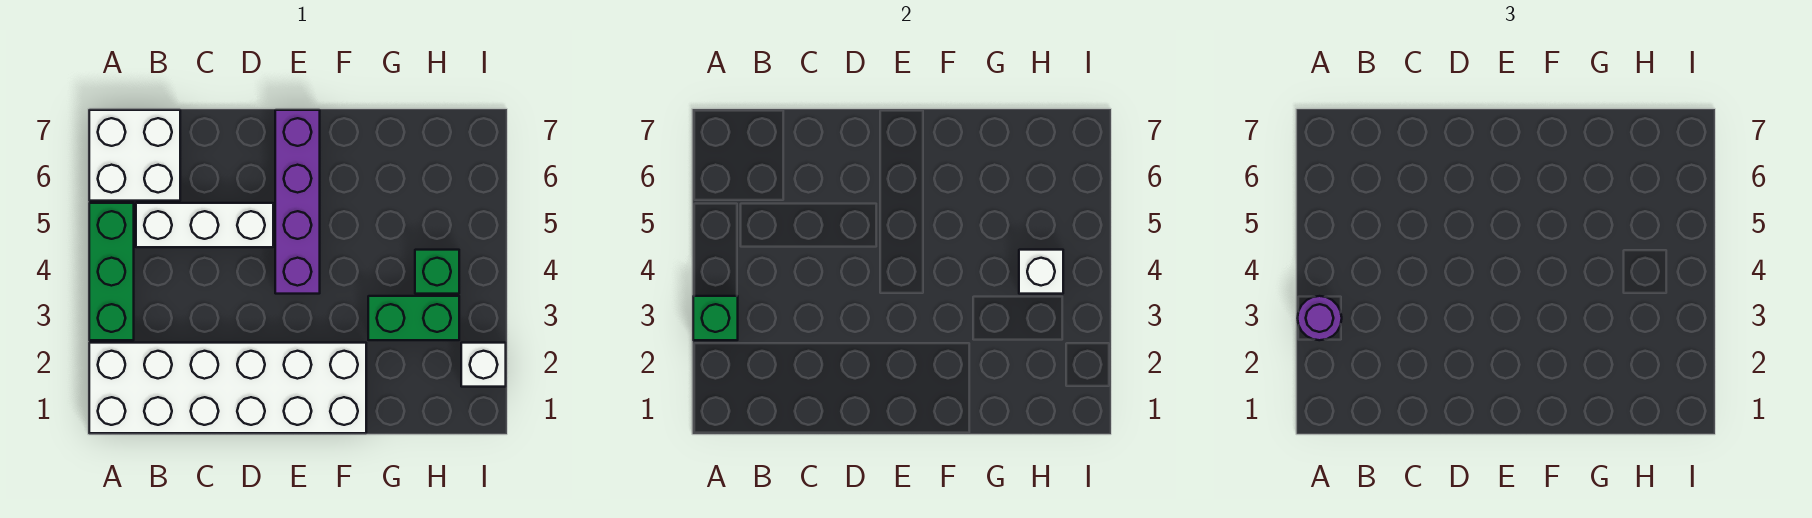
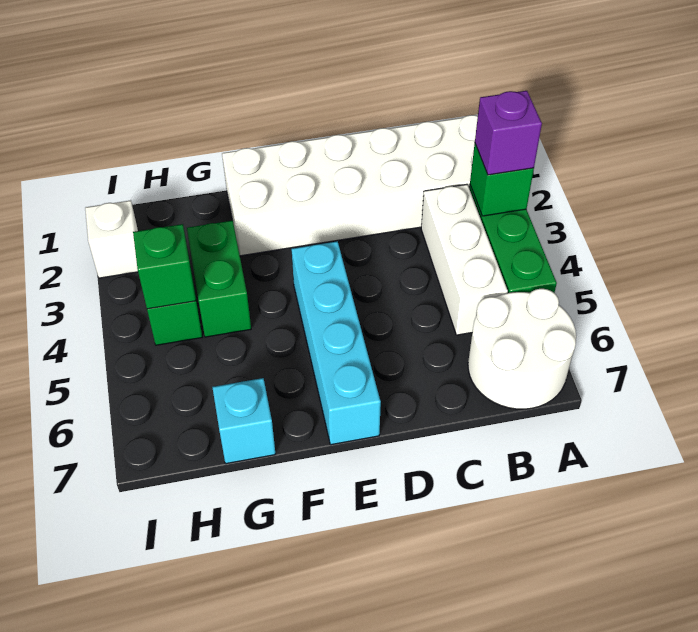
purple 1x1 round brick [1297,296,1342,340] -> purple 1x1 brick [475,91,542,175]
white 2x2 brick [89,110,180,201] -> white 2x2 round brick [468,289,576,409]
white 1x3 brick [136,203,273,247] -> white 1x3 brick turned to [421,184,508,335]
purple 1x4 brick [275,110,320,294] -> cyan 1x4 brick [292,241,381,445]
green 1x2 brick [368,296,459,340] -> green 1x2 brick turned to [187,221,251,337]
none -> cyan 1x1 brick [212,378,275,464]
white 1x1 brick [1019,250,1063,294] -> green 1x1 brick [133,224,196,309]

